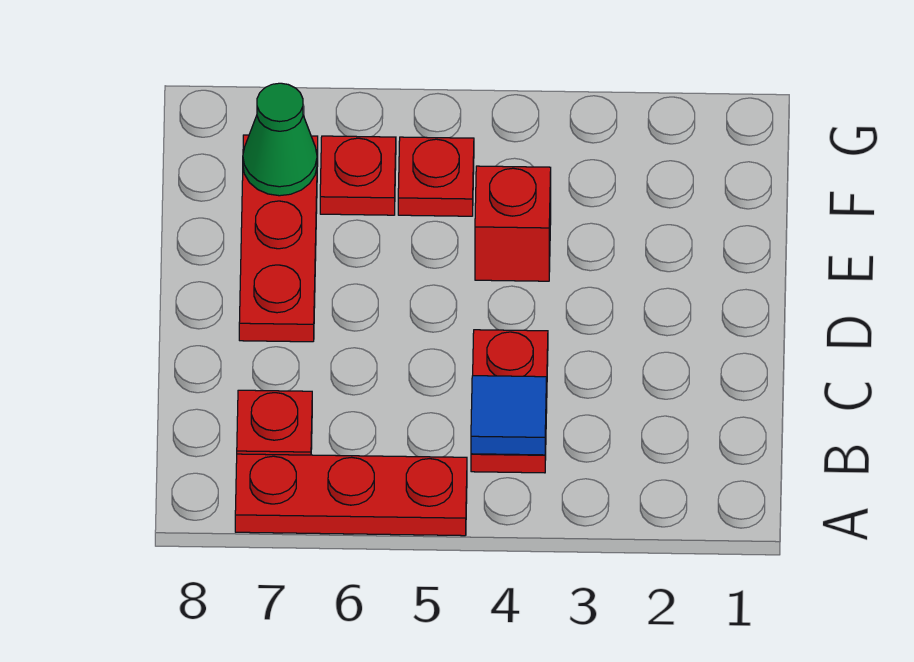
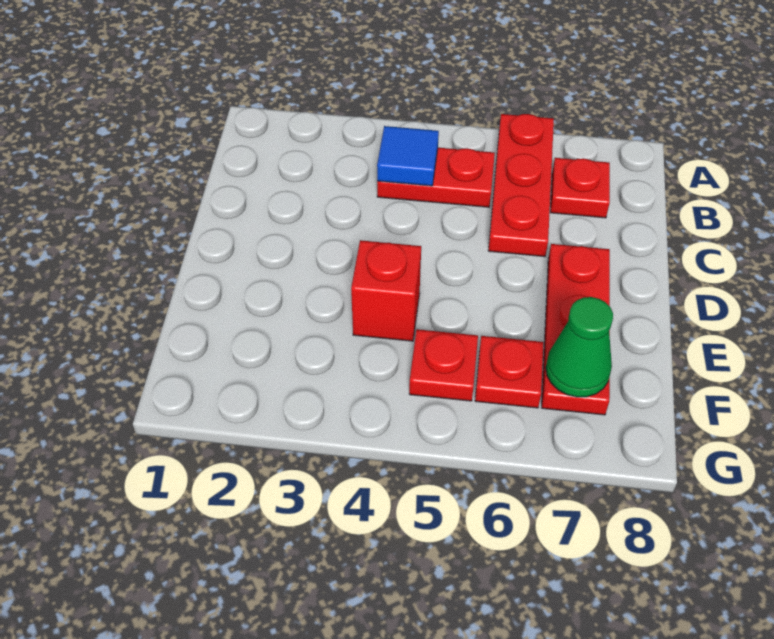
red 1x3 plate [235,454,467,536] -> red 1x3 plate turned to [488,114,554,257]
red 1x2 plate [471,330,548,473] -> red 1x2 plate turned to [377,148,495,207]

